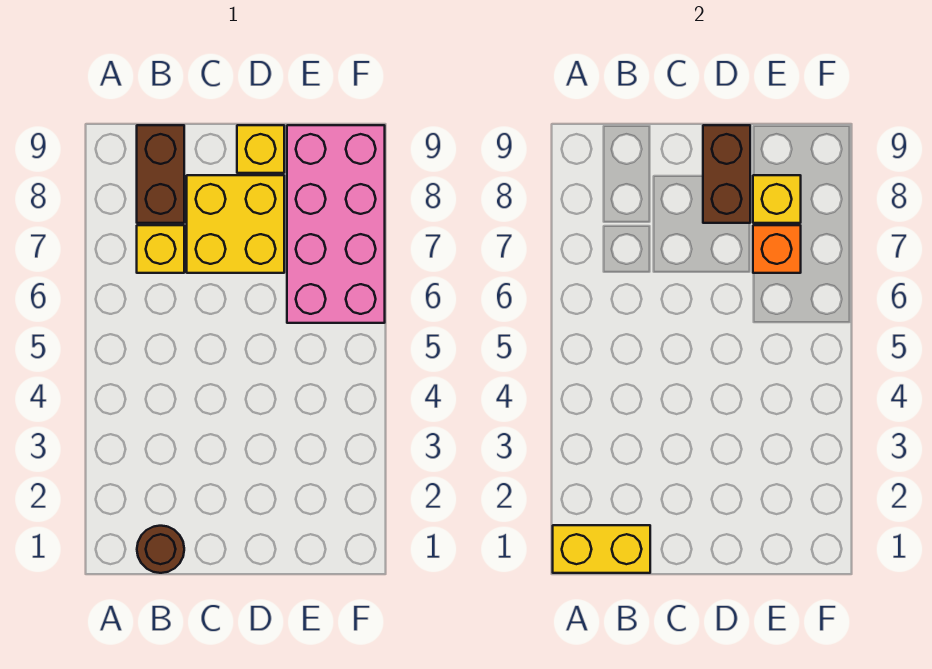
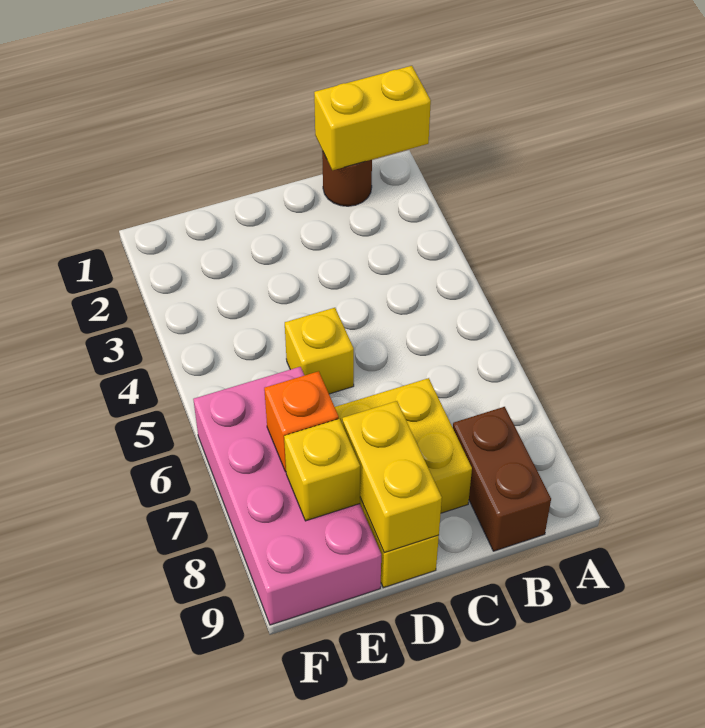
yellow 1x1 brick [137,225,184,273] -> yellow 1x1 brick moved to [285,308,354,394]
brown 1x2 brick [703,125,750,223] -> yellow 1x2 brick [342,401,442,553]

